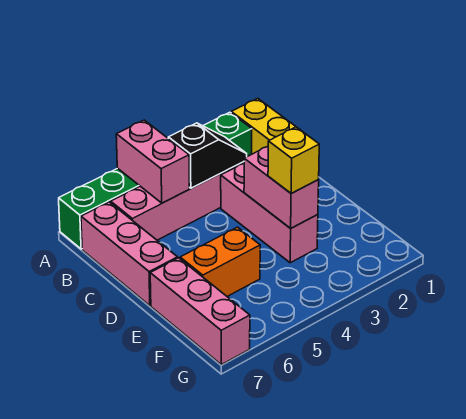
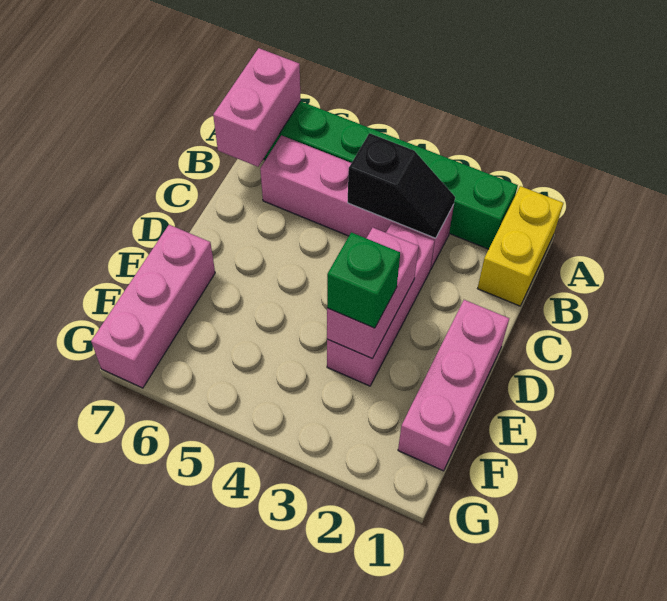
pink 1x2 brick [116,120,189,203] -> pink 1x2 brick moved to [213,48,301,167]
pink 1x3 brick [81,202,178,306] -> pink 1x3 brick moved to [398,300,509,471]
yellow 1x1 brick [268,127,319,194] -> green 1x1 brick [327,232,400,328]
orange 1x2 brick [180,227,260,296] -> none

